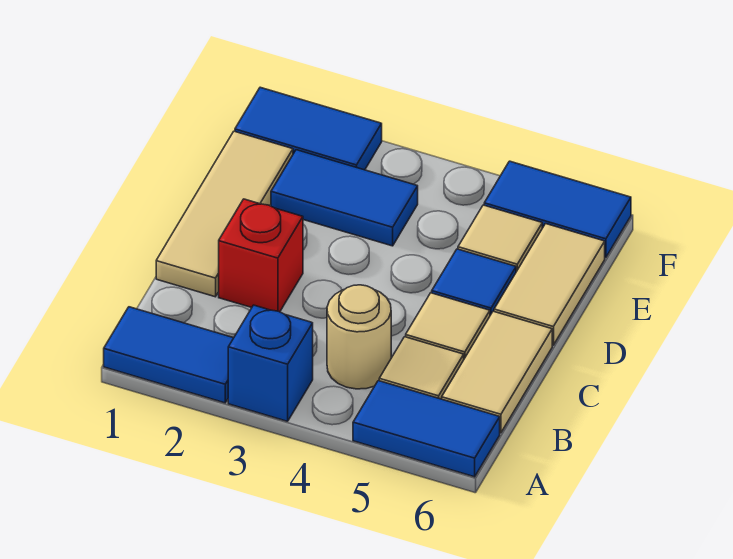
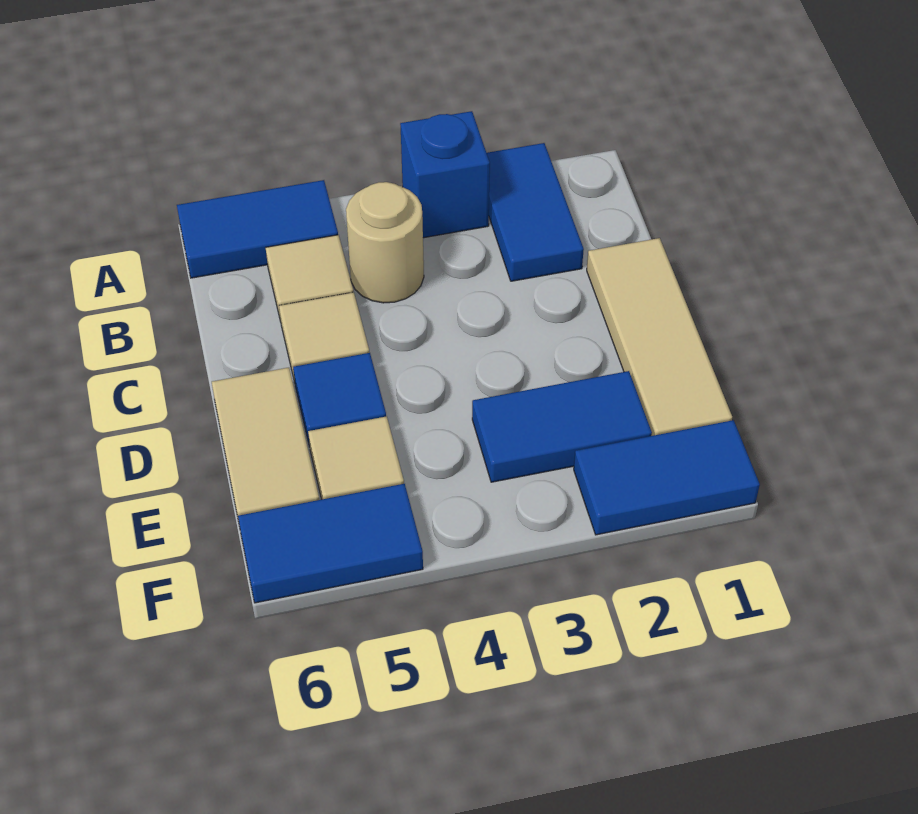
blue 1x2 tile [104,307,233,403] -> blue 1x2 tile turned to [487,143,584,281]
tan 1x2 tile [442,311,552,433] -> none
red 1x1 brick [219,199,303,312] -> none

